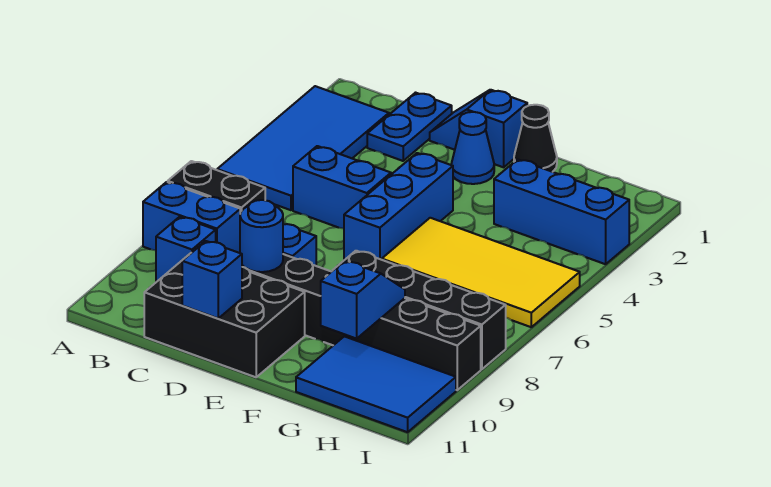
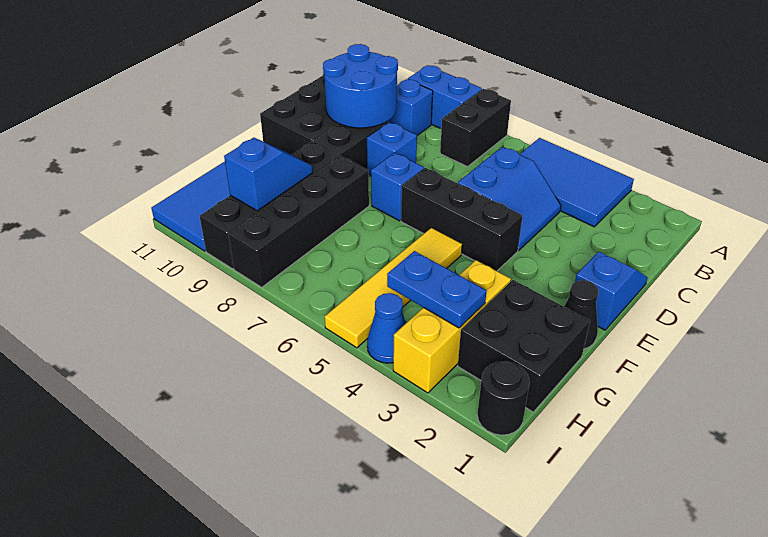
blue 2x4 tile [217,86,389,210] -> blue 2x3 tile [519,138,634,227]
blue 1x2 brick [143,182,240,253] -> blue 1x2 brick turned to [408,65,482,129]
blue 1x2 plate [367,93,452,161] -> blue 1x2 plate moved to [387,251,487,328]
blue 1x1 round brick [240,200,283,272] -> blue 2x2 round brick [323,44,398,128]
blue 1x1 brick [182,241,242,318] -> blue 1x1 brick moved to [371,153,424,221]
blue 1x1 cone [451,112,494,184] -> blue 1x1 cone moved to [367,293,405,363]
blue 1x3 brick [344,153,453,260] -> black 1x3 brick [401,168,523,271]
yellow 2x4 tile [382,218,580,327] -> yellow 1x4 tile [325,228,462,348]
none -> black 2x2 brick [458,280,590,412]
blue 1x3 brick [494,159,629,264] -> yellow 1x3 brick [393,260,511,393]
blue 1x2 slope [321,261,405,339] -> blue 1x2 slope turned to [224,138,313,211]
none -> black 1x1 round brick [477,361,530,435]

